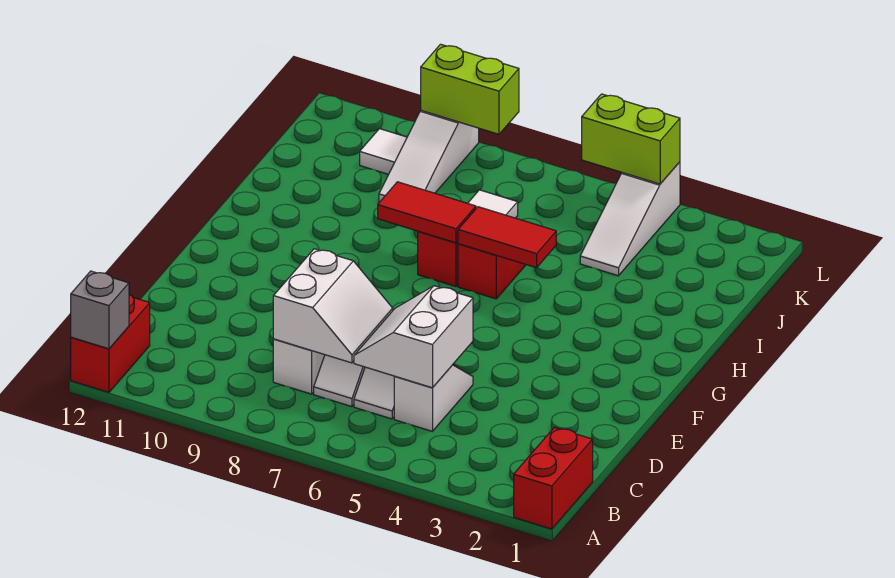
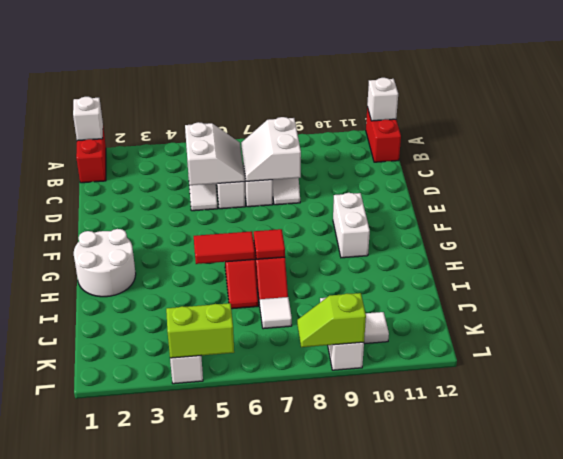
none -> white 1x1 brick [73,97,103,141]
grey 1x1 brick [71,271,129,349] -> white 1x1 brick [367,78,398,121]
none -> white 1x2 brick [333,193,370,258]
none -> white 2x2 round brick [74,229,136,297]
red 1x2 tile [378,182,476,243] -> red 1x1 tile [254,229,285,259]
lime 1x2 brick [421,44,519,134] -> lime 1x2 slope [297,293,366,347]

